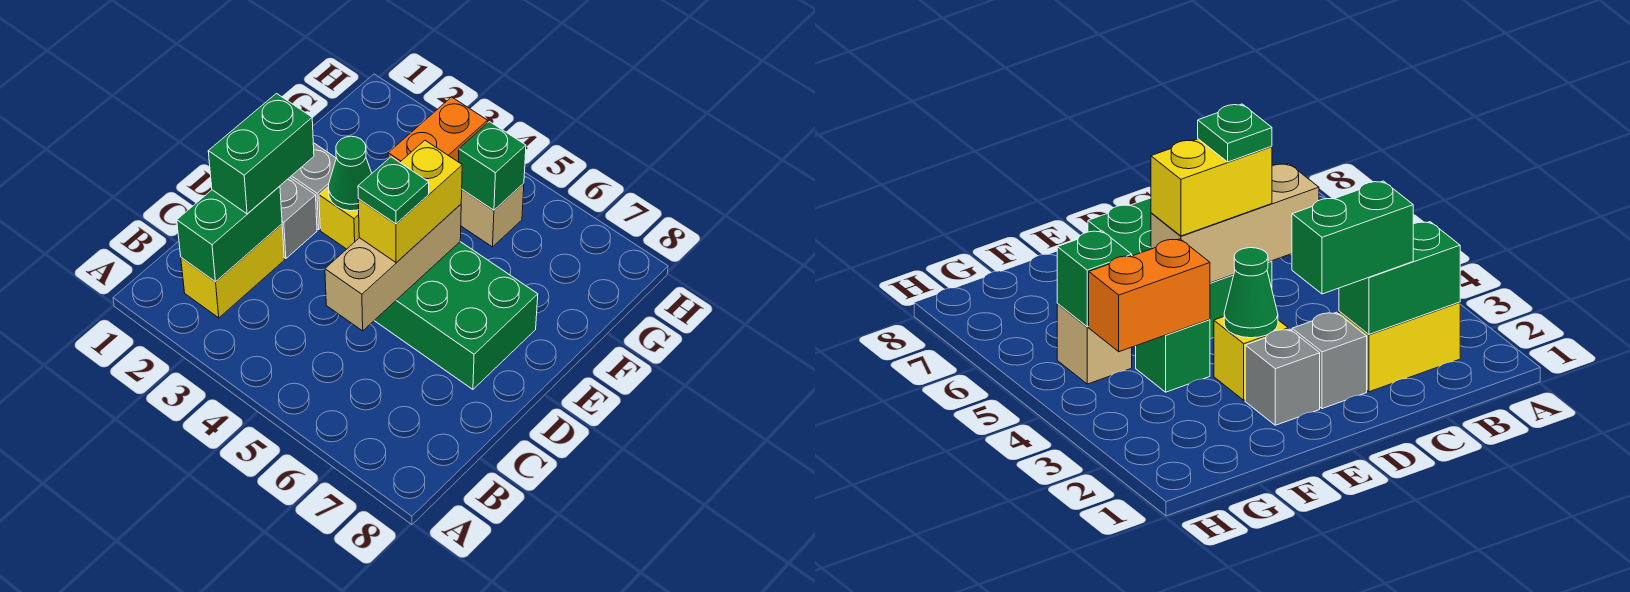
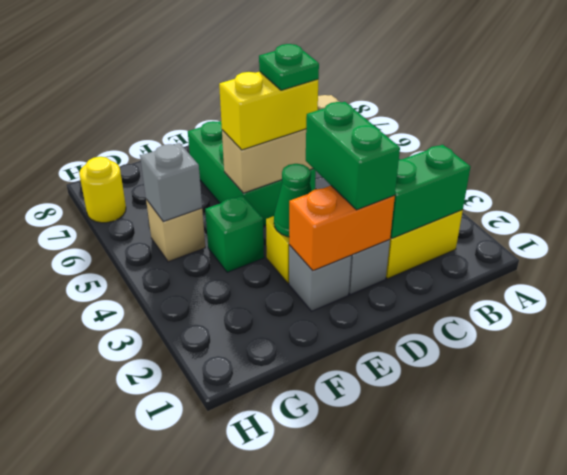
green 1x2 brick [208,94,314,214] -> green 1x2 brick turned to [306,102,400,210]
orange 1x2 brick [388,97,488,162] -> orange 1x2 brick moved to [289,186,395,271]
green 1x1 brick [459,122,526,210] -> grey 1x1 brick [140,143,202,222]
none -> yellow 1x1 round brick [79,157,126,223]

